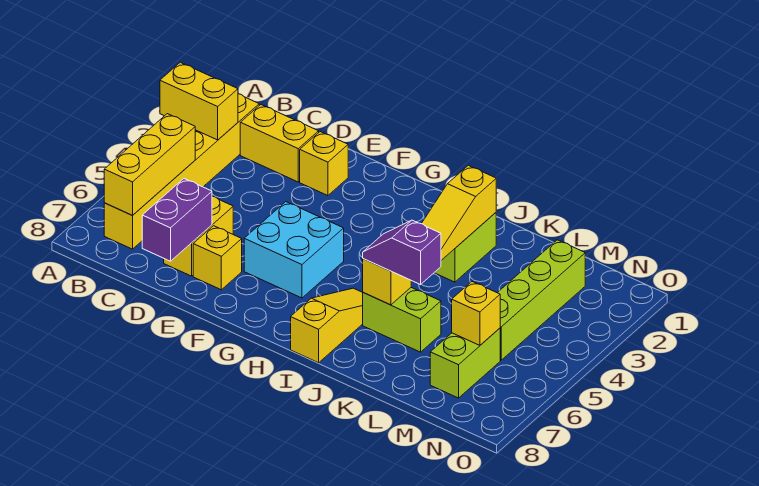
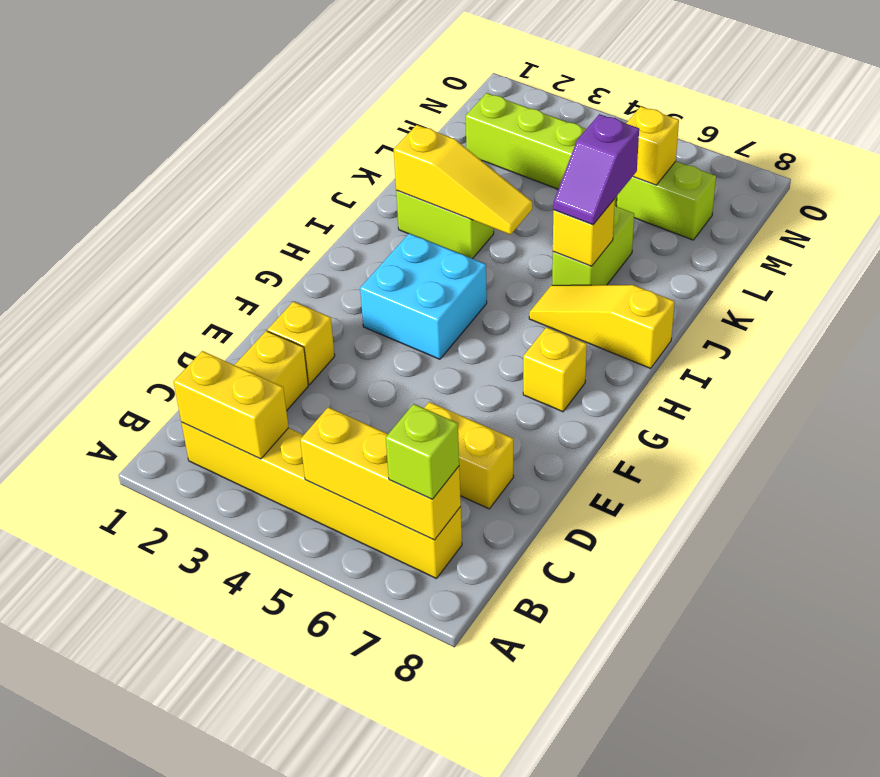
yellow 1x2 brick [160,62,238,140] -> yellow 1x2 brick turned to [174,351,289,459]
none -> lime 1x1 brick [386,404,459,499]
purple 1x2 brick [142,179,212,261] -> none
yellow 1x1 brick [193,226,242,290] -> yellow 1x1 brick moved to [523,327,587,412]
cyan 2x2 brick [244,202,344,298] -> cyan 2x2 brick moved to [360,234,487,359]

